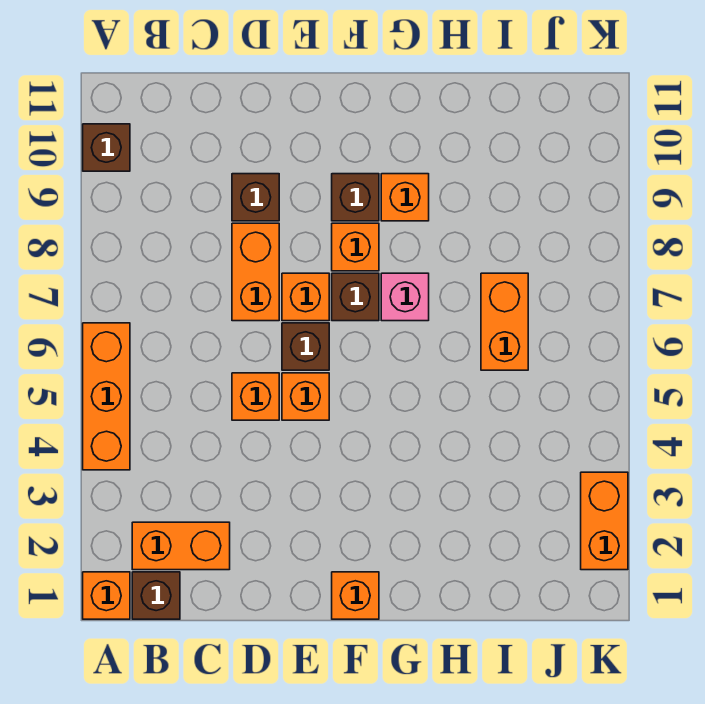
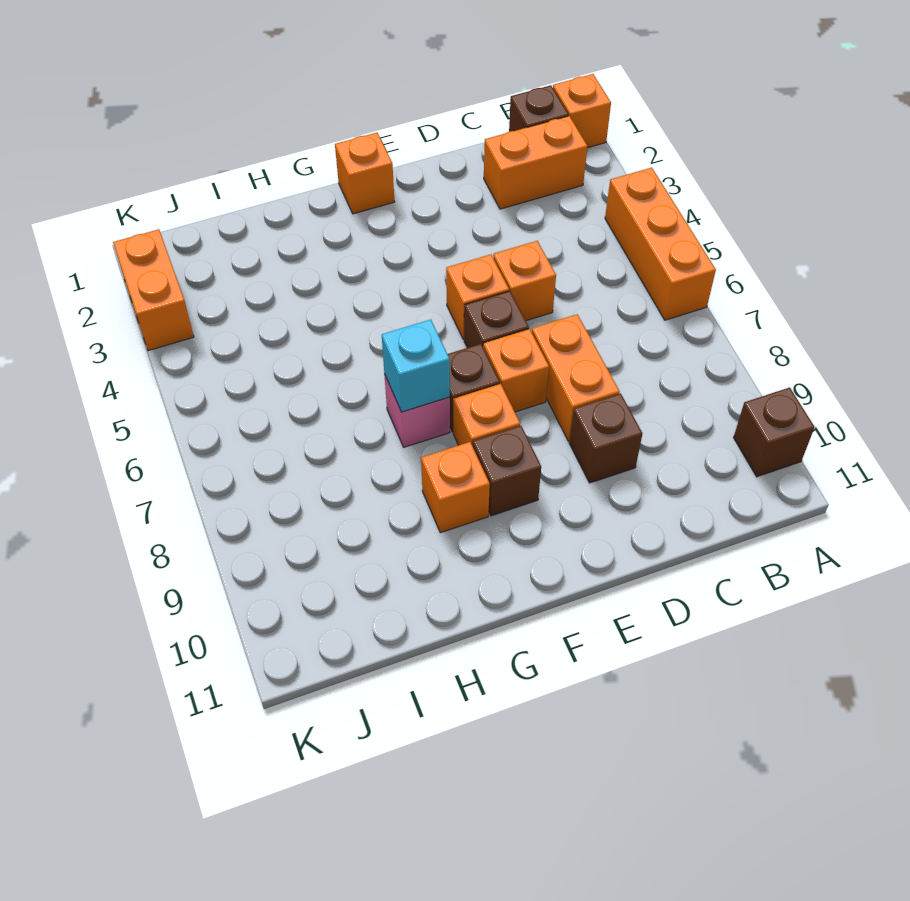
none -> cyan 1x1 brick [382,320,450,412]
orange 1x2 brick [481,273,528,370] -> none

